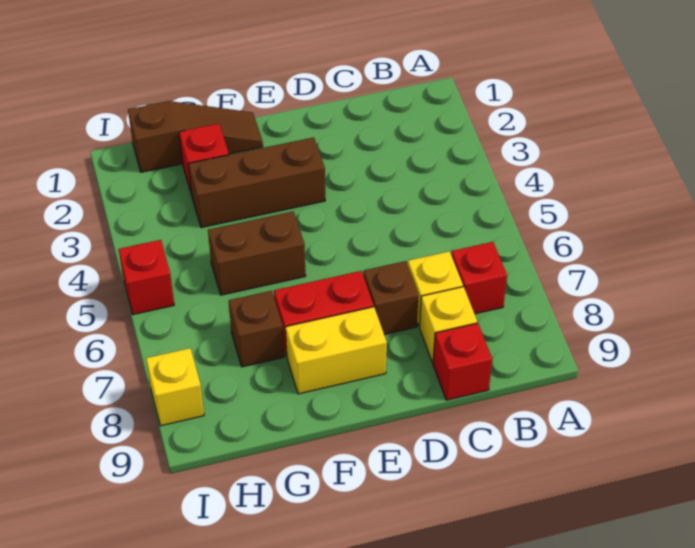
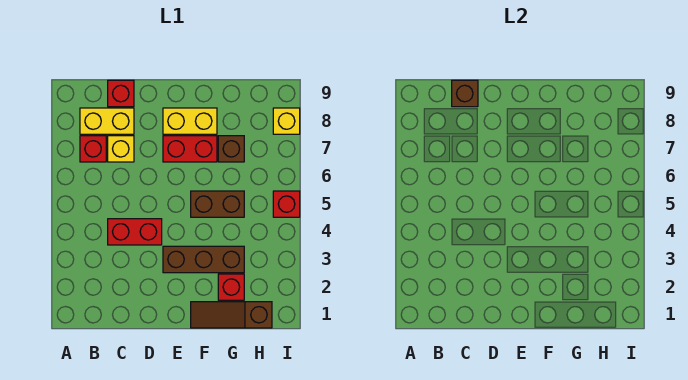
none -> red 1x2 brick [108,219,162,245]
yellow 1x1 brick [420,287,477,363] -> yellow 1x2 brick [80,108,134,134]
brown 1x1 brick [364,261,419,334] -> brown 1x1 brick moved to [452,80,478,107]

